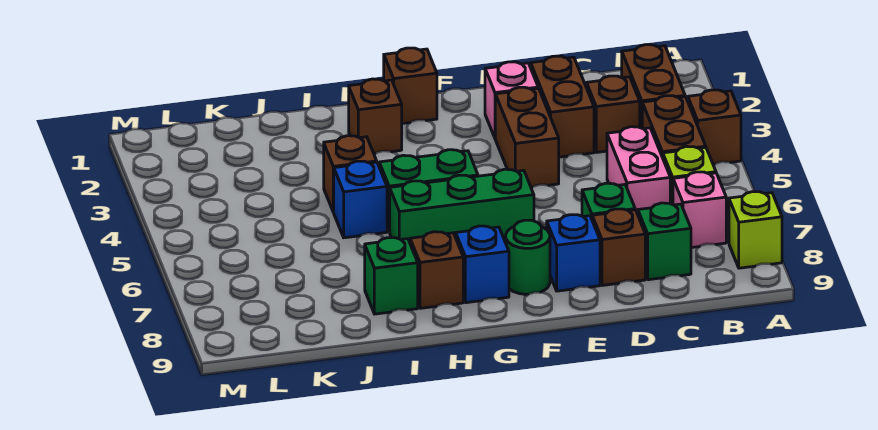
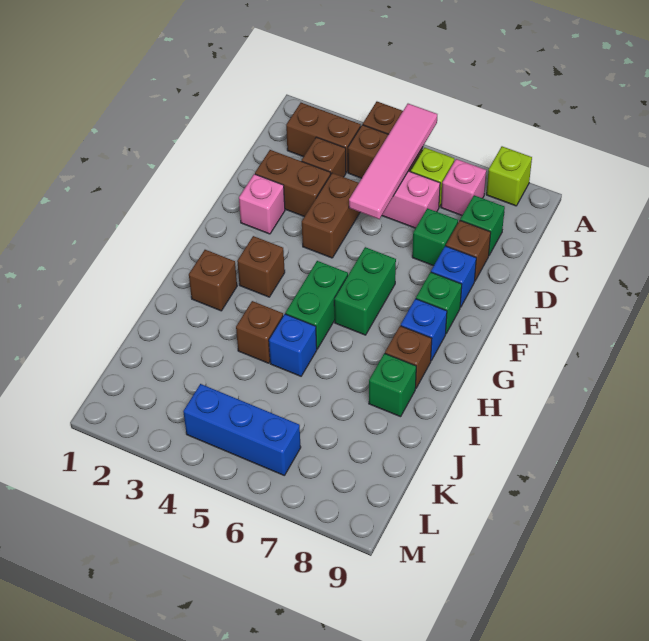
none -> pink 1x4 tile [349,104,437,219]
brown 1x2 brick [495,87,559,187] -> brown 1x2 brick turned to [302,173,360,258]
green 1x3 brick [390,169,534,243] -> green 1x2 brick [334,247,396,335]
green 1x1 round brick [506,220,550,294] -> green 1x1 brick [416,272,462,333]
brown 1x1 brick [384,48,437,124] -> brown 1x1 brick moved to [237,236,285,297]
none -> blue 1x3 brick [183,384,301,475]

